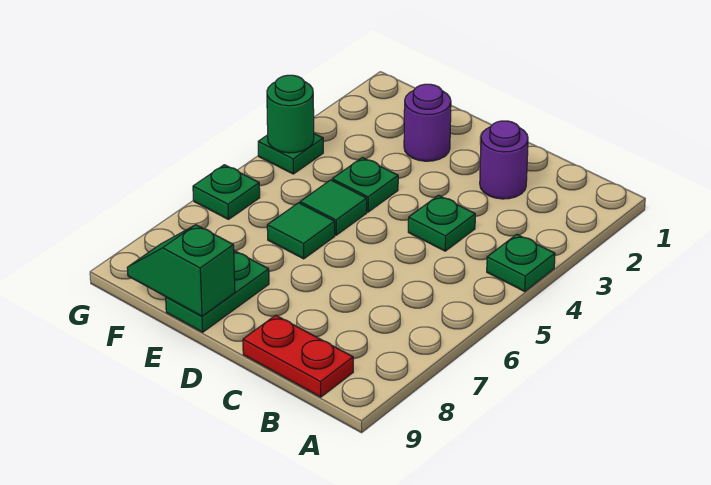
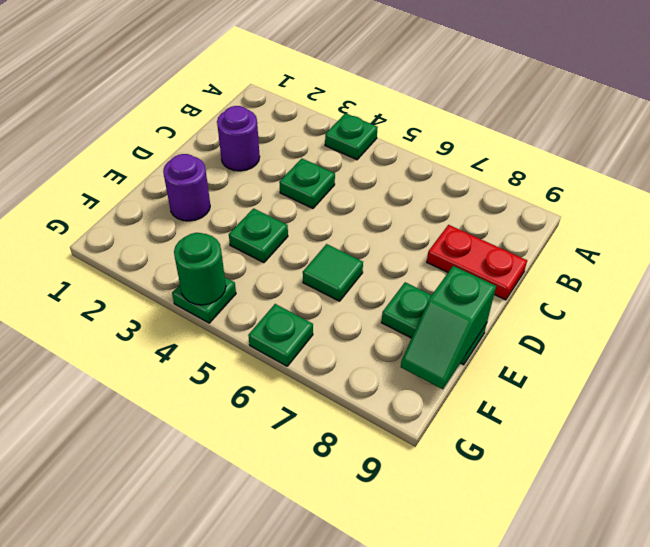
red 1x2 plate [243,315,353,397] -> red 1x2 plate turned to [427,225,527,300]
green 1x1 tile [300,180,367,235] -> none

